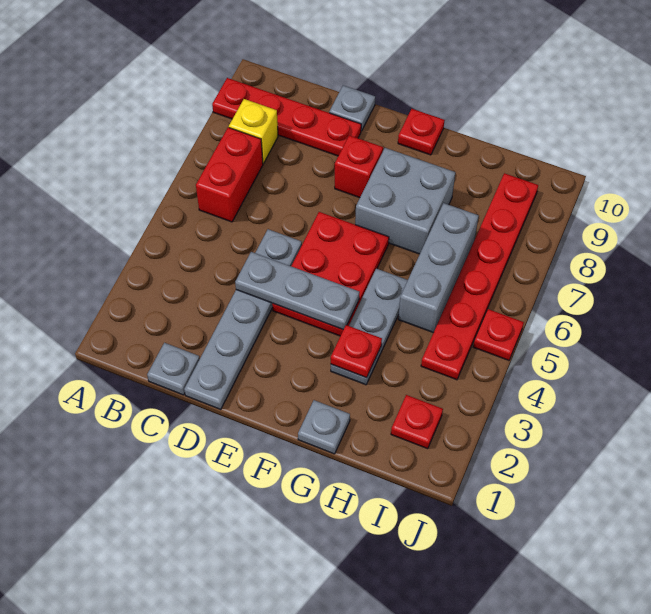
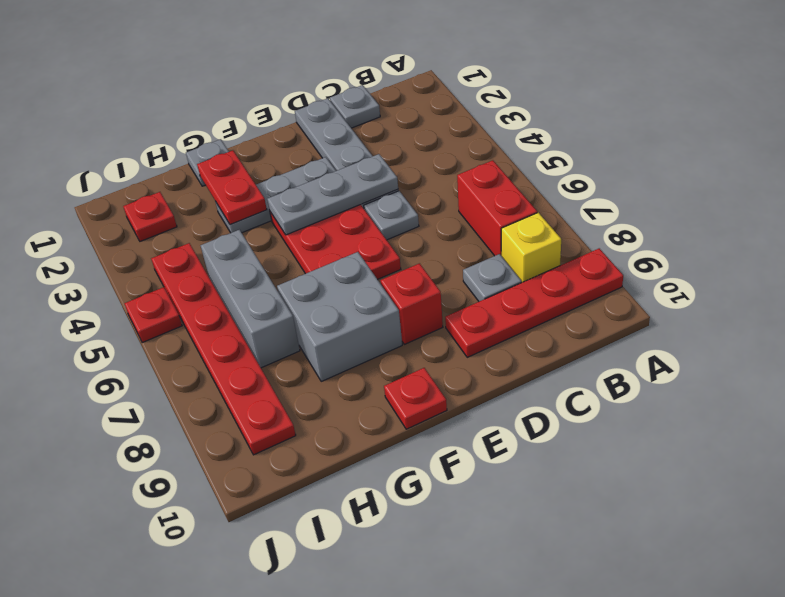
grey 1x1 plate [329,85,375,131] -> grey 1x1 plate moved to [463,254,522,301]
grey 1x3 plate [331,269,408,385] -> grey 1x3 plate turned to [215,157,336,233]
red 1x1 plate [331,325,382,378] -> red 1x2 plate [197,150,267,224]

